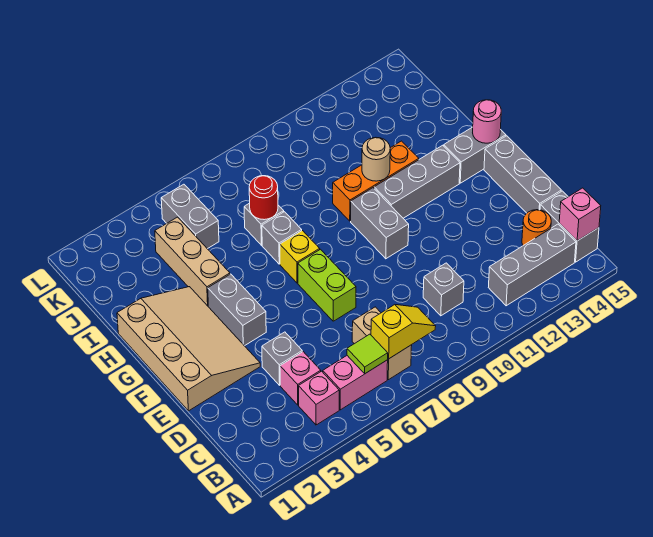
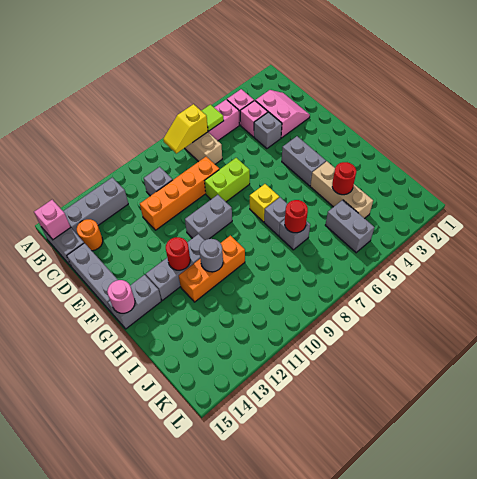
none -> pink 2x2 slope [255,90,310,138]
none -> orange 1x4 brick [140,157,219,230]
tan 3x4 slope [117,287,260,411] -> none
lime 1x2 brick [298,249,356,321] -> lime 1x2 brick turned to [205,158,250,202]
grey 1x2 brick [351,188,409,259] -> grey 1x2 brick turned to [185,195,232,240]
none -> red 1x1 round brick [166,237,190,270]
tan 1x1 round brick [362,138,390,181] -> grey 1x1 round brick [199,239,223,272]
none -> red 1x1 round brick [332,162,356,195]

